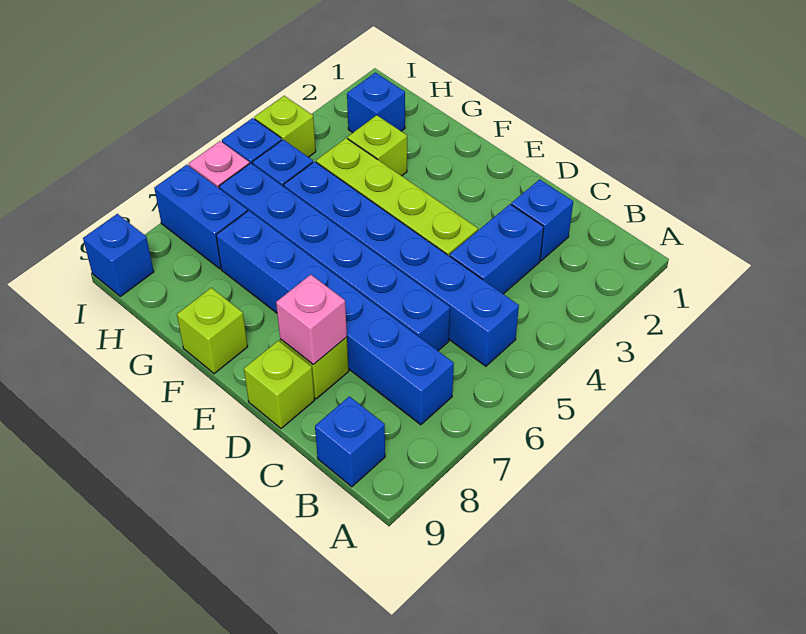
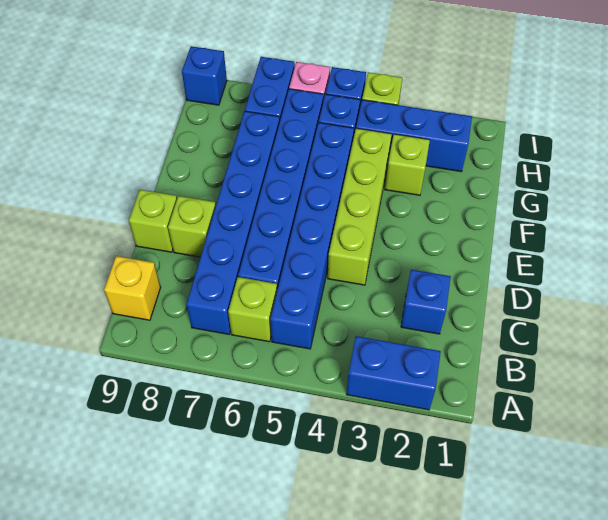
blue 1x1 brick [315,396,385,487] -> yellow 1x1 brick [104,256,161,320]
blue 1x2 brick [450,204,544,294] -> blue 1x2 brick moved to [346,336,441,410]
pink 1x1 brick [276,275,347,365] -> none
lime 1x1 brick [177,288,248,374] -> lime 1x1 brick moved to [228,277,277,342]
blue 1x1 brick [347,73,405,133] -> blue 1x3 brick [356,100,472,172]

